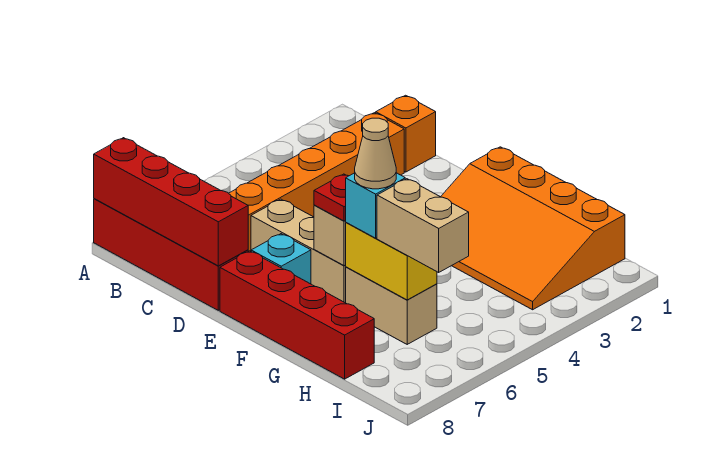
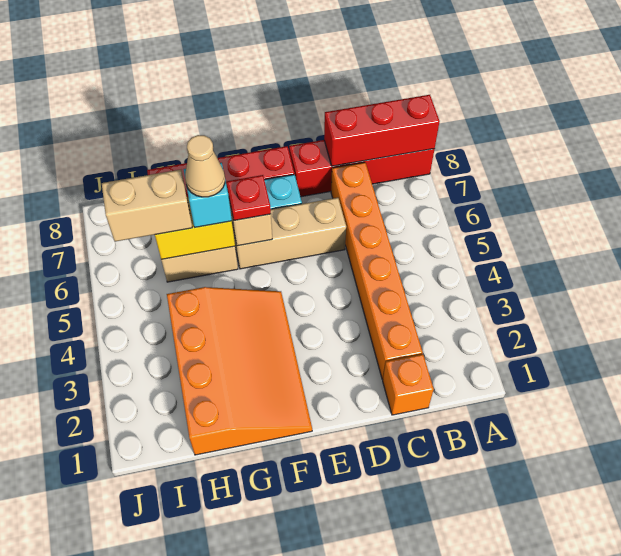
red 1x4 brick [94,138,248,266] -> red 1x3 brick [324,95,440,166]
orange 3x4 slope [441,147,625,310] -> orange 3x4 slope turned to [167,287,312,455]

